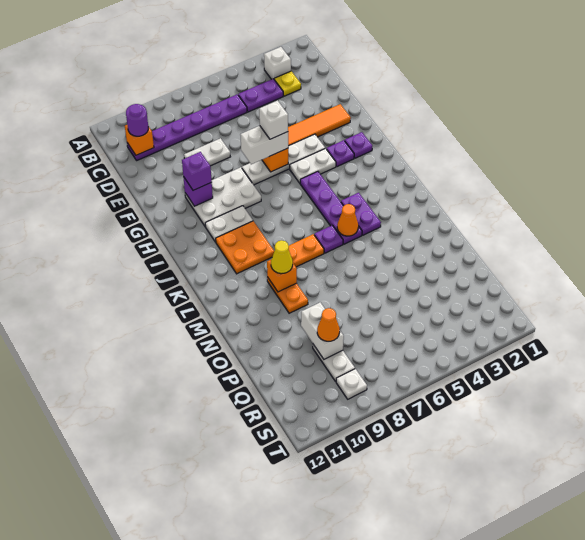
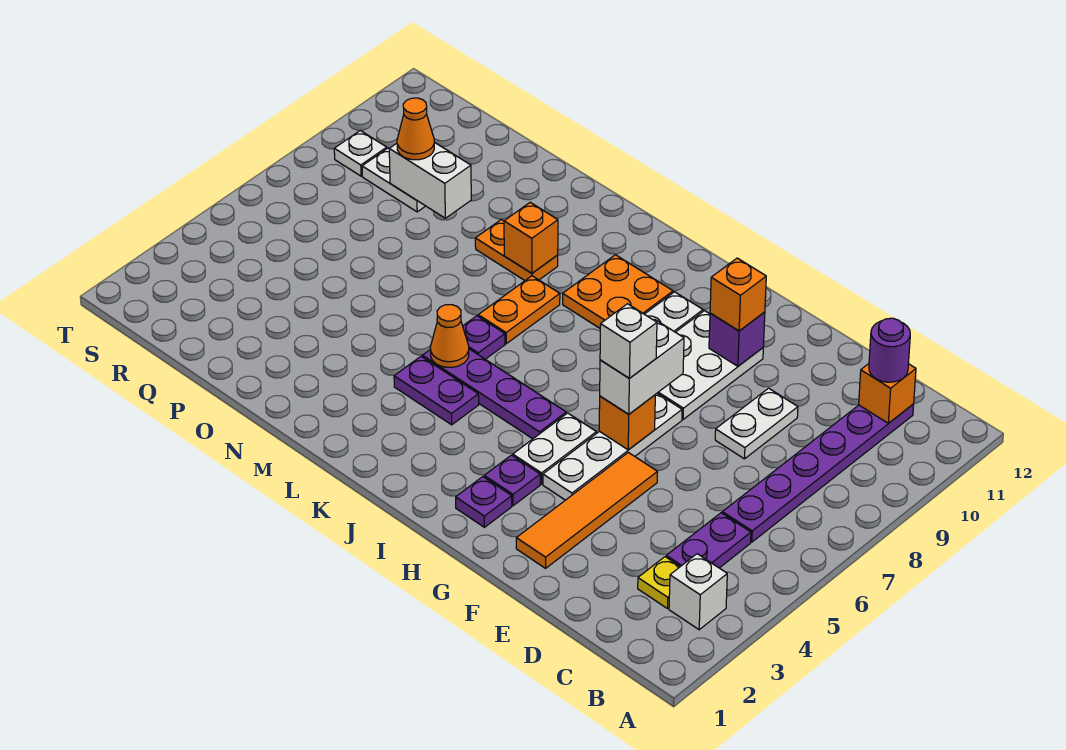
purple 1x1 brick [182,152,212,190] -> orange 1x1 brick [710,258,766,331]
yellow 1x1 cone [271,240,293,274] -> none

